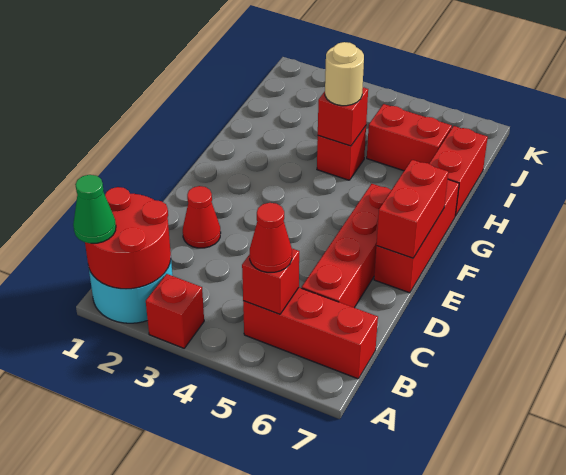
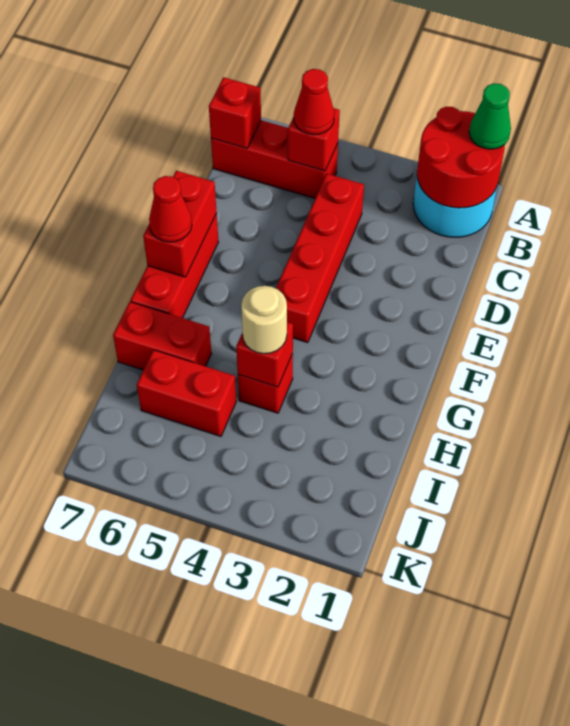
red 1x1 brick [146,274,204,348] -> red 1x1 brick moved to [209,77,261,148]
red 1x4 brick [302,184,391,308] -> red 1x4 brick moved to [276,174,364,343]
red 1x1 cone [183,186,221,248] -> red 1x1 cone moved to [149,176,192,242]
red 1x2 brick [429,126,488,216] -> red 1x2 brick turned to [113,302,212,370]

